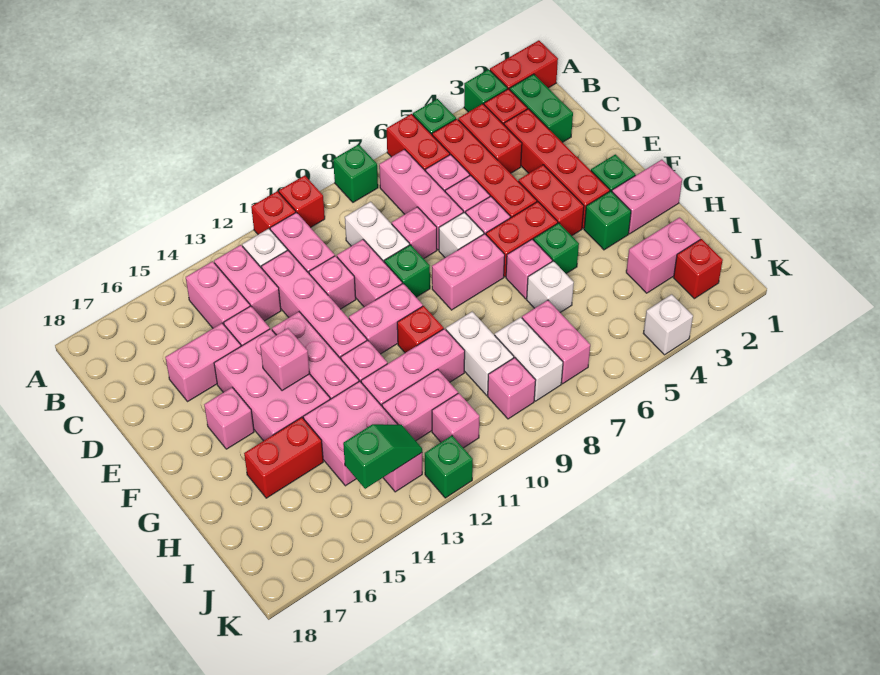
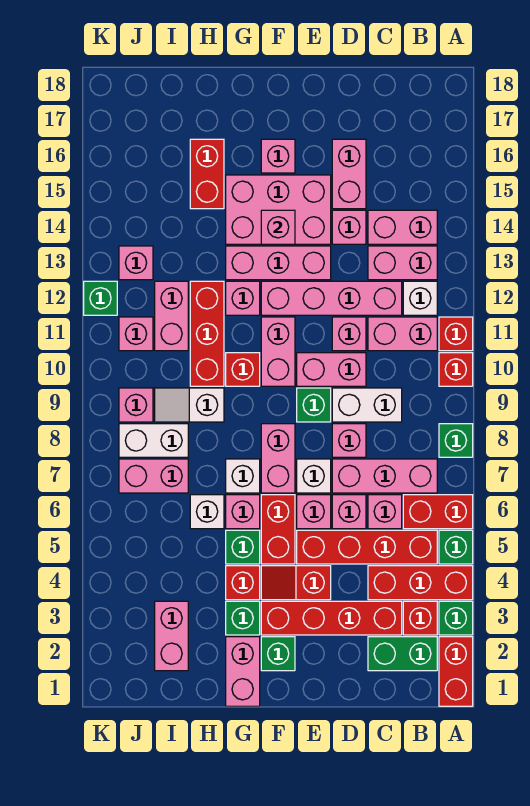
red 1x2 brick [458,104,522,173] -> red 1x3 brick [368,566,473,600]
red 1x2 brick [518,165,584,236] -> red 1x2 slope [261,566,331,600]
white 1x2 brick [446,312,514,395] -> white 1x2 slope [155,388,224,422]
pink 1x3 brick [361,329,465,406] -> red 1x3 brick [190,281,224,386]
pink 2x2 brick [303,381,398,486] -> none
red 1x1 brick [674,239,723,299] -> red 1x1 brick moved to [226,566,260,600]
green 1x2 slope [343,424,422,489] -> none
white 1x1 brick [643,294,693,355] -> white 1x1 brick moved to [226,459,260,493]

